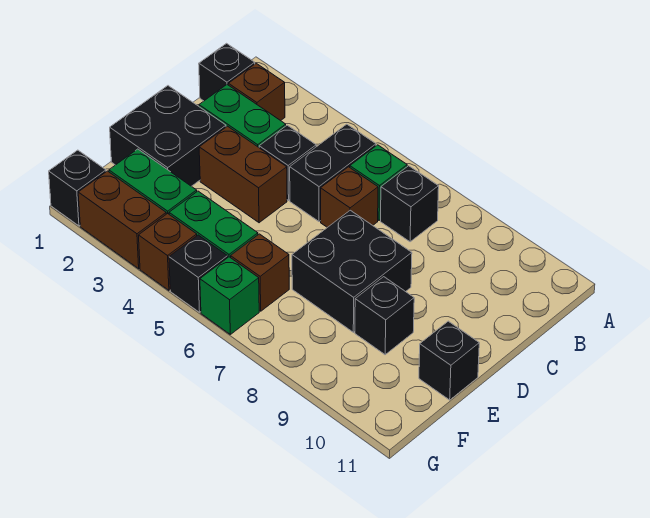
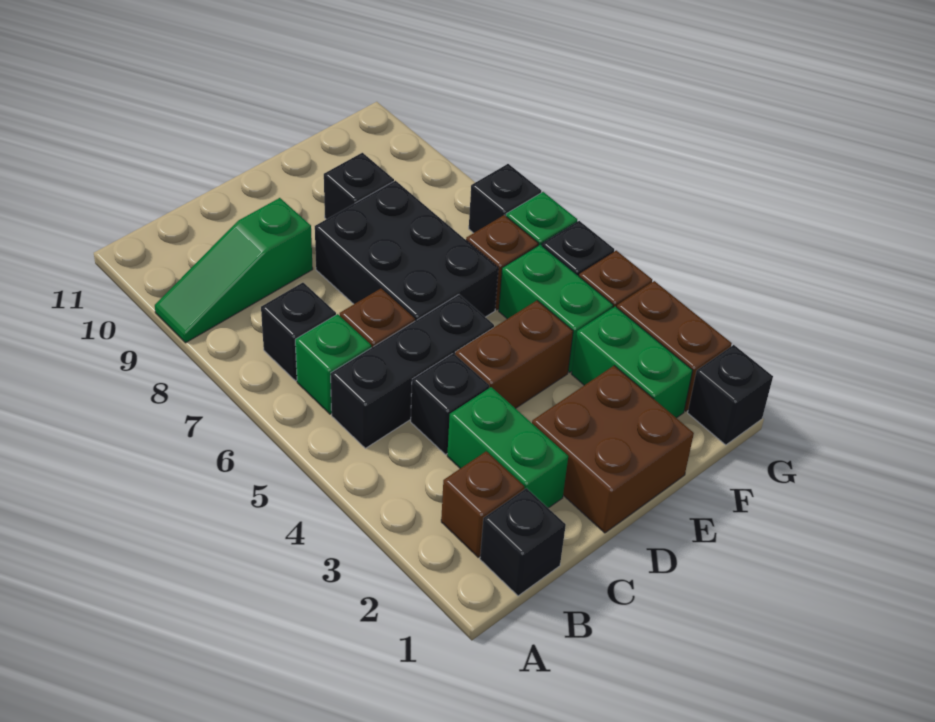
none -> green 1x3 slope [155,198,313,343]
black 1x2 brick [290,124,376,222] -> black 1x3 brick [331,295,494,448]
black 2x2 brick [110,86,226,186] -> brown 2x2 brick [532,366,694,533]
brown 1x2 brick [199,126,287,223] -> brown 1x2 brick turned to [455,301,573,409]
black 2x2 brick [292,210,412,332] -> black 2x3 brick [315,181,498,321]
black 1x1 brick [419,321,479,400] -> black 1x1 brick moved to [469,164,541,233]

